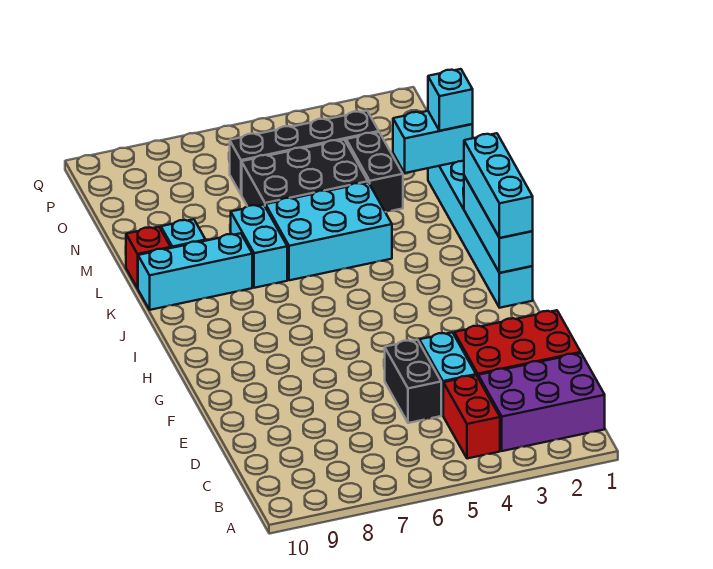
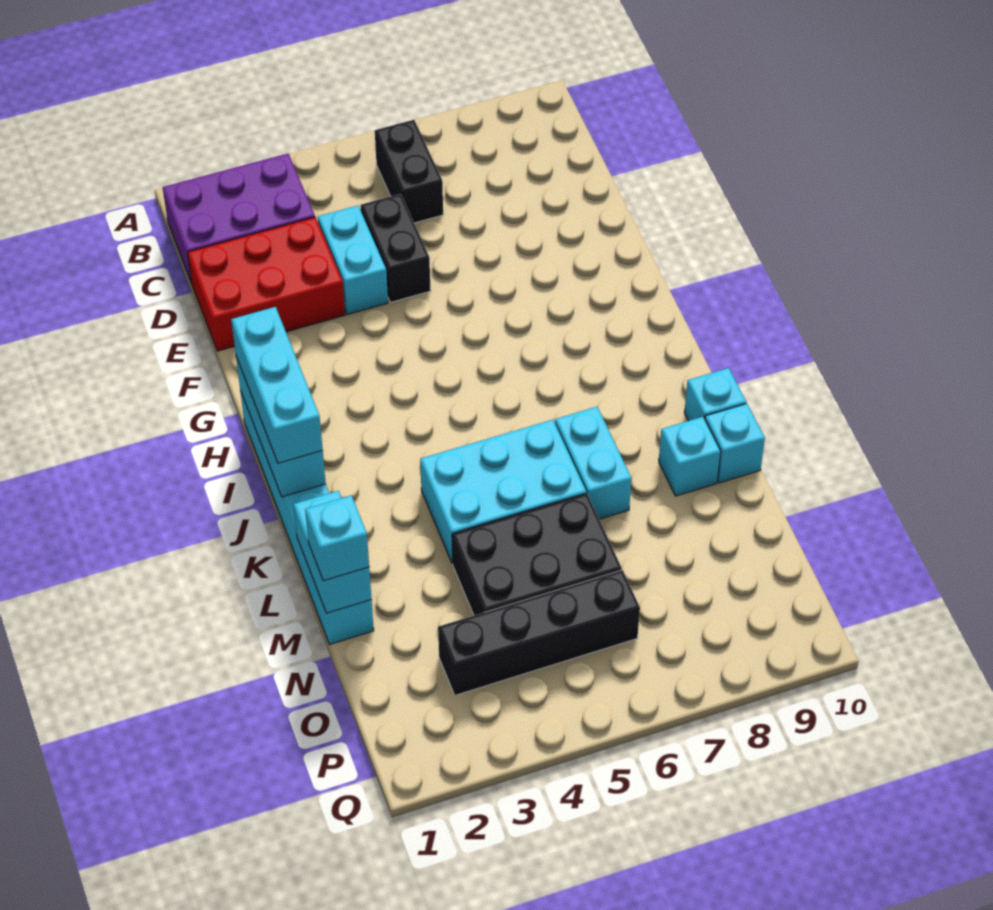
red 1x2 brick [443,375,500,459] -> none
cyan 1x3 brick [138,233,252,310] -> cyan 1x1 brick [684,368,746,421]
red 1x1 brick [126,227,171,288] -> cyan 1x1 brick [705,404,765,483]
cyan 1x2 brick [393,111,473,173] -> cyan 1x2 brick turned to [294,491,371,613]
black 1x2 brick [346,132,403,212] -> black 1x2 brick moved to [375,120,443,223]

